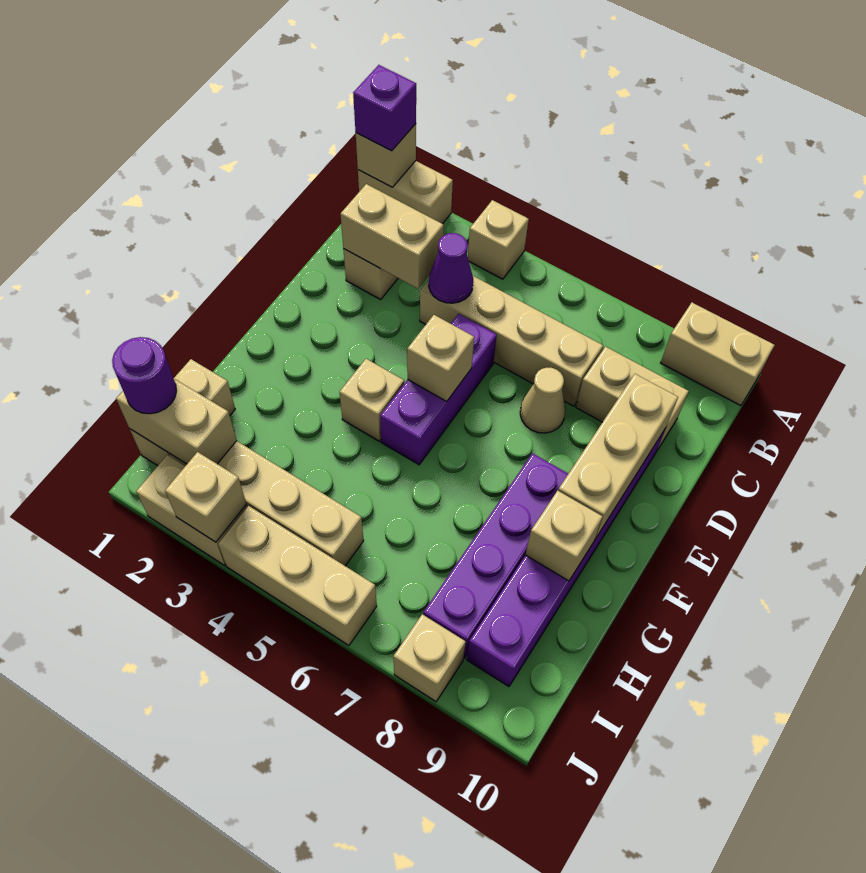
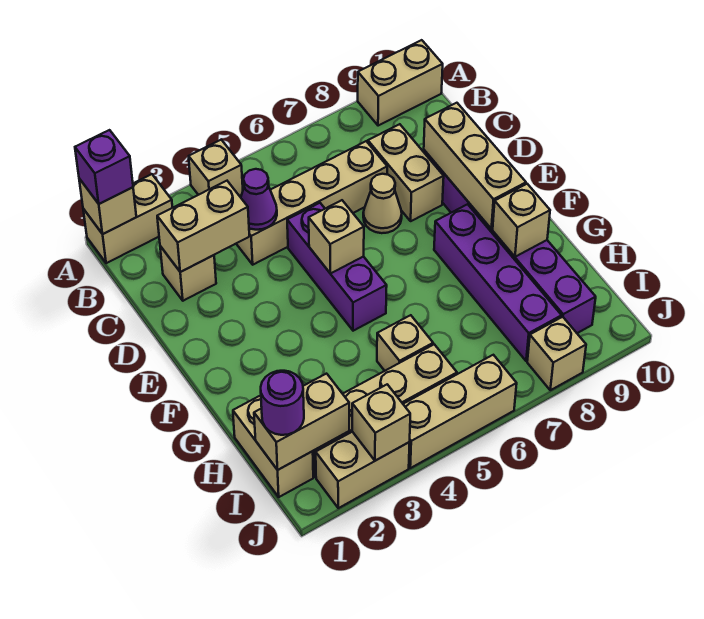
tan 1x2 brick [576,347,689,452] -> tan 1x2 brick turned to [368,124,444,221]
tan 1x1 brick [340,359,404,441] -> tan 1x1 brick moved to [377,315,433,371]

